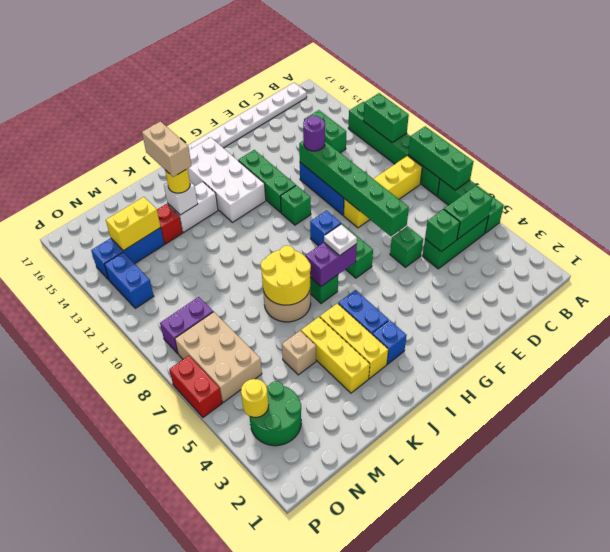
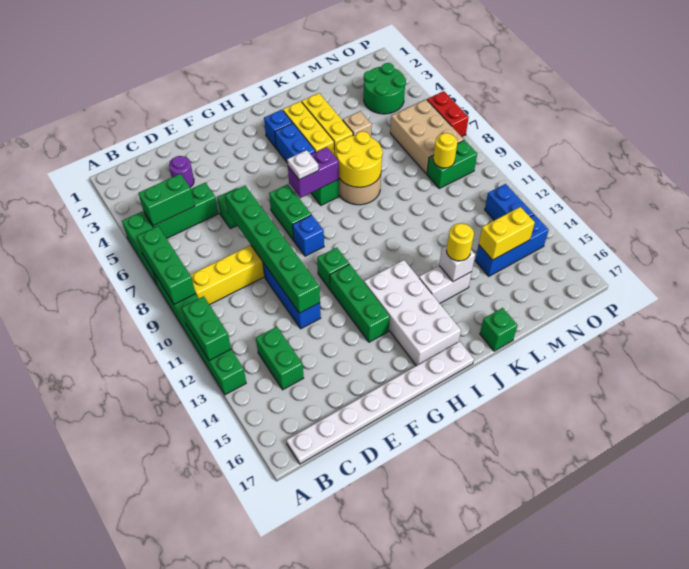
green 1x1 brick [425,209,460,252] -> green 1x1 brick moved to [480,308,517,351]
purple 1x1 round brick [303,116,325,151] -> purple 1x1 round brick moved to [169,156,194,187]
tan 1x2 brick [142,121,191,177] -> none
red 1x1 brick [157,204,183,244] -> none
purple 1x2 brick [160,297,213,354] -> green 1x2 brick [427,140,477,188]
yellow 1x1 round brick [241,379,268,417] -> yellow 1x1 round brick moved to [433,133,458,168]

